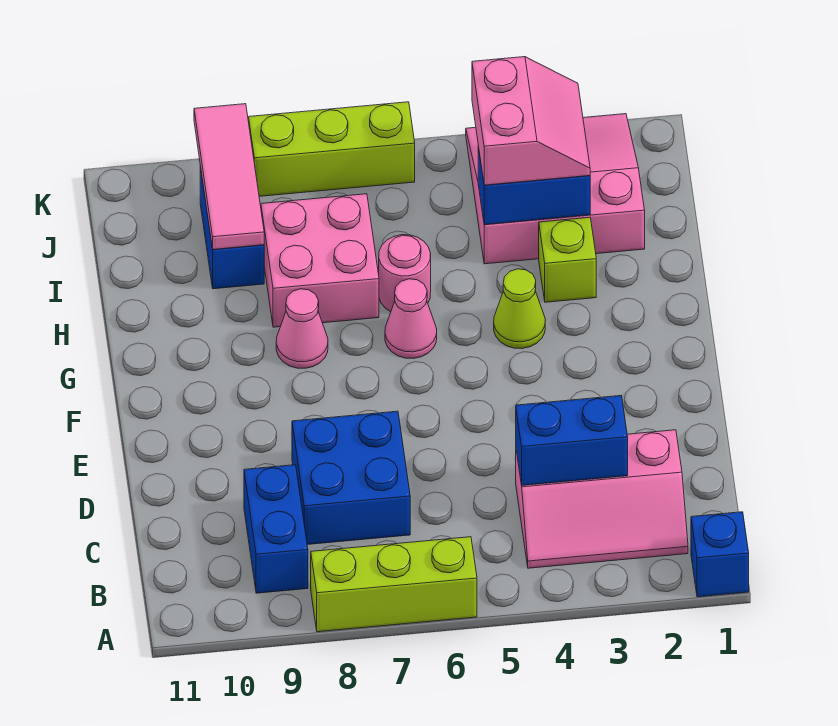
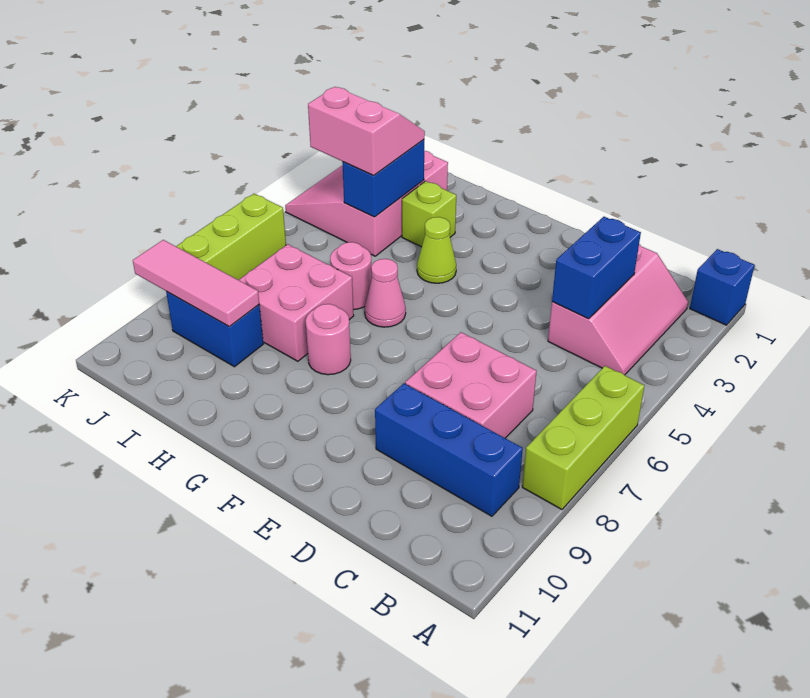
blue 1x2 brick [244,465,308,593] -> blue 1x3 brick [375,383,523,516]
blue 2x2 brick [292,411,410,545] -> pink 2x2 brick [405,332,537,438]
pink 1x1 cone [276,289,328,368] -> pink 1x1 round brick [306,304,351,375]

